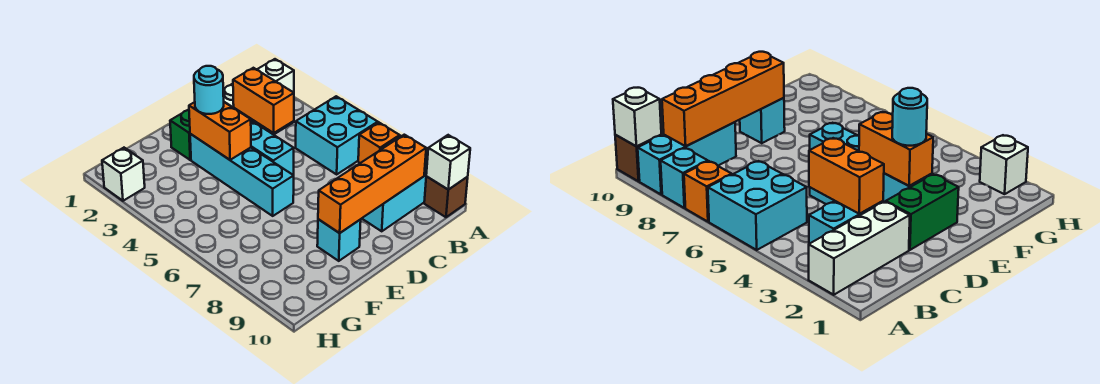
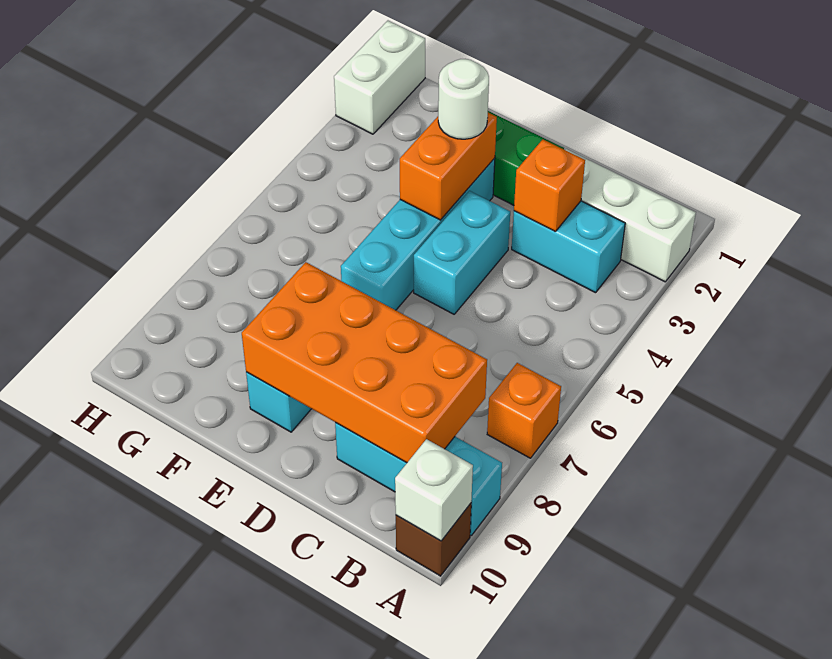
cyan 2x2 brick [296,96,378,174] -> none
cyan 1x1 brick [661,148,708,208] -> none
orange 1x4 brick [318,135,426,233] -> orange 2x4 brick [242,262,487,463]
orange 1x2 brick [233,68,294,133] -> orange 1x1 brick [514,140,585,232]
cyan 1x1 round brick [194,66,224,114] -> white 1x1 round brick [438,59,489,139]
white 1x1 brick [102,148,145,201] -> white 1x2 brick [334,21,425,134]

